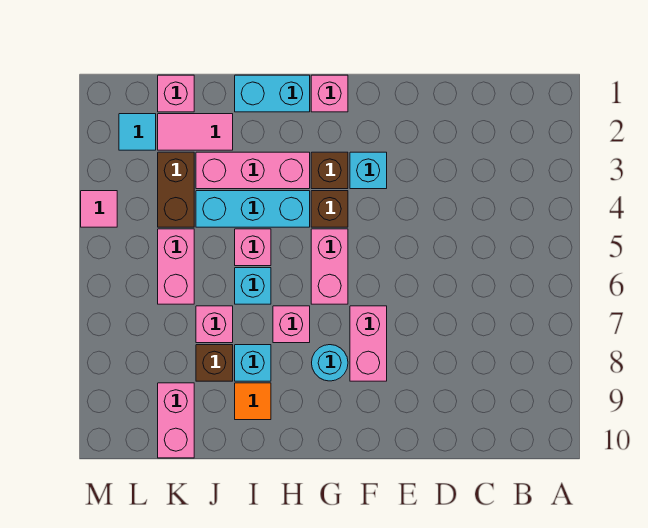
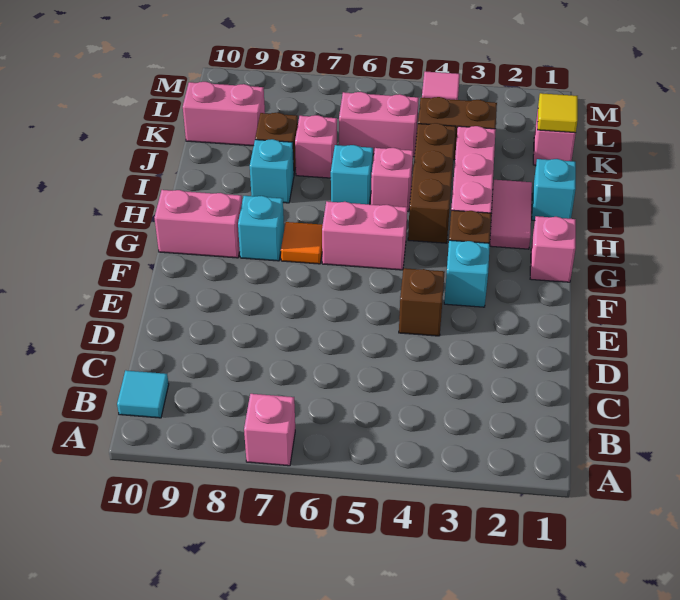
pink 1x2 brick [350,306,387,381] -> pink 1x2 brick moved to [155,190,242,258]
brown 1x1 brick [311,191,348,227] -> brown 1x1 brick moved to [399,268,445,336]
cyan 1x1 round brick [312,345,348,381] -> cyan 1x1 brick [238,196,284,261]
cyan 1x2 brick [235,75,310,112] -> cyan 1x1 brick [532,159,576,220]
cyan 1x3 brick [196,191,310,227] -> brown 1x3 brick [408,123,456,243]
pink 1x1 brick [273,306,310,343] -> pink 1x1 brick moved to [244,394,295,466]
orange 1x1 tile [235,383,271,420] -> orange 1x1 tile moved to [281,222,323,264]
pink 1x2 tile [158,114,233,150] -> pink 1x2 tile moved to [490,180,532,249]
none -> yellow 1x1 tile [538,93,578,133]
cyan 1x1 tile [119,114,156,150] -> cyan 1x1 tile moved to [117,370,169,418]

